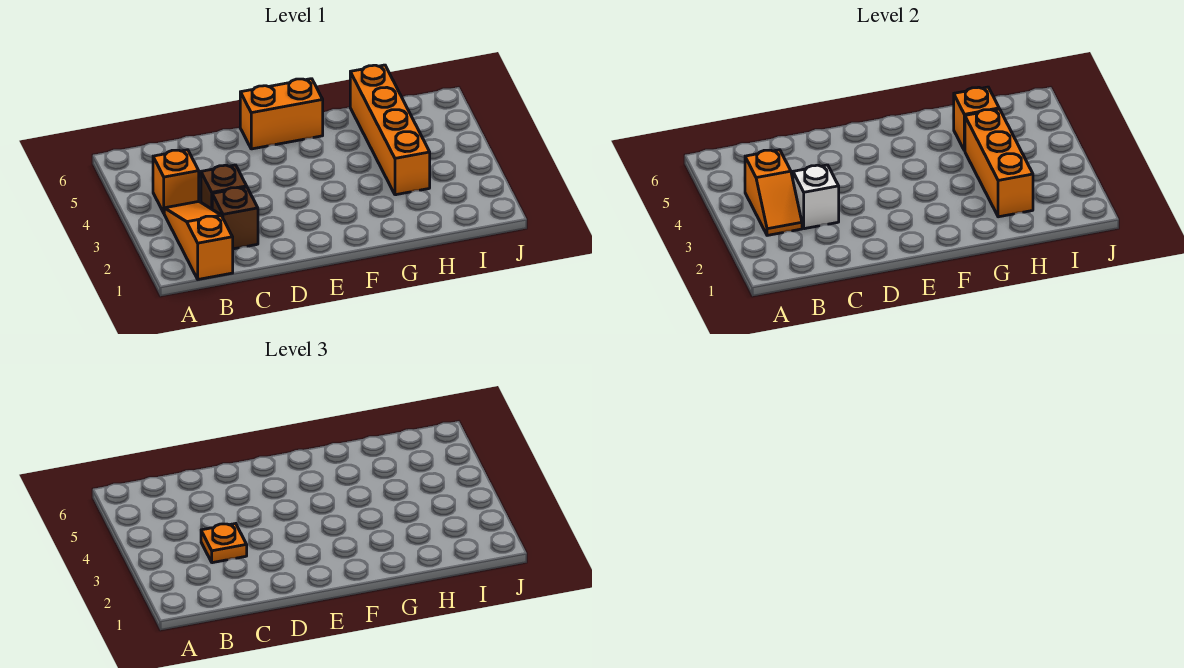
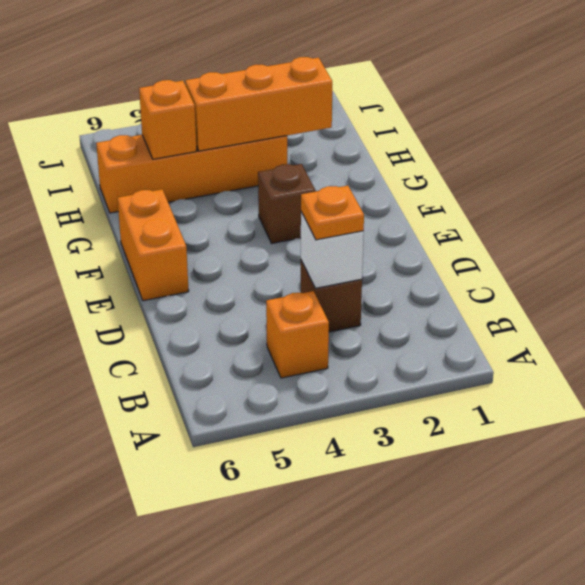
orange 1x3 slope [164,202,233,279] -> none
orange 1x2 slope [745,150,802,235] -> none
brown 1x1 brick [212,187,258,249] -> brown 1x1 brick moved to [258,164,315,243]

